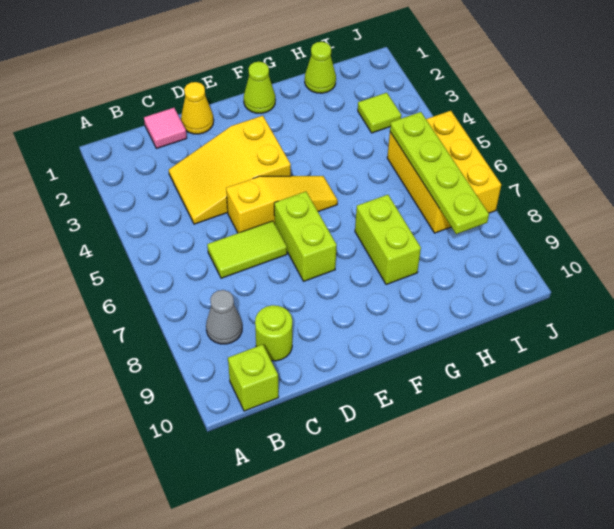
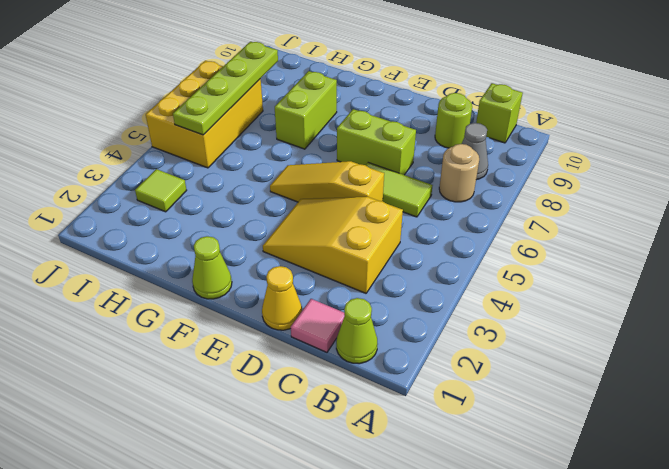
none -> tan 1x1 round brick [439,144,479,202]
yellow 2x3 slope [169,116,291,224] -> yellow 2x3 slope turned to [263,197,403,293]
lime 1x2 brick [274,192,337,281] -> lime 1x2 brick turned to [337,109,416,175]
lime 1x1 cone [305,42,336,93] -> lime 1x1 cone moved to [336,298,377,364]

